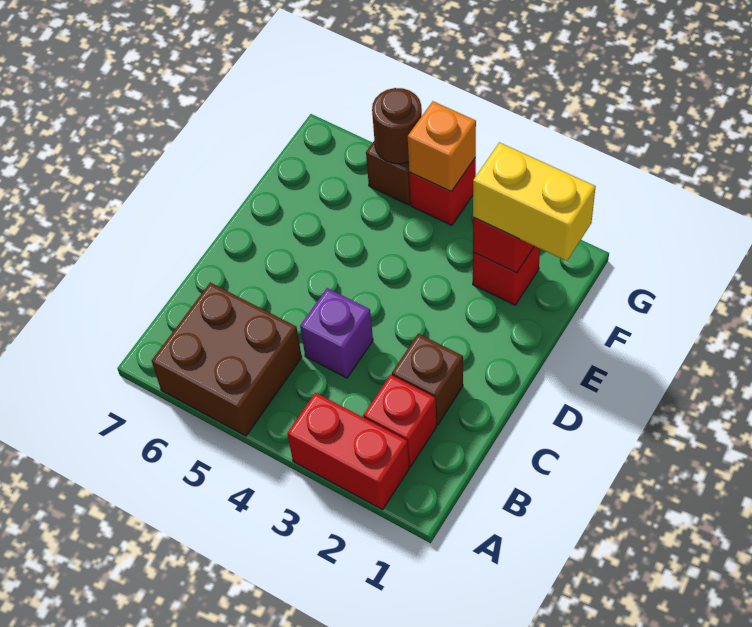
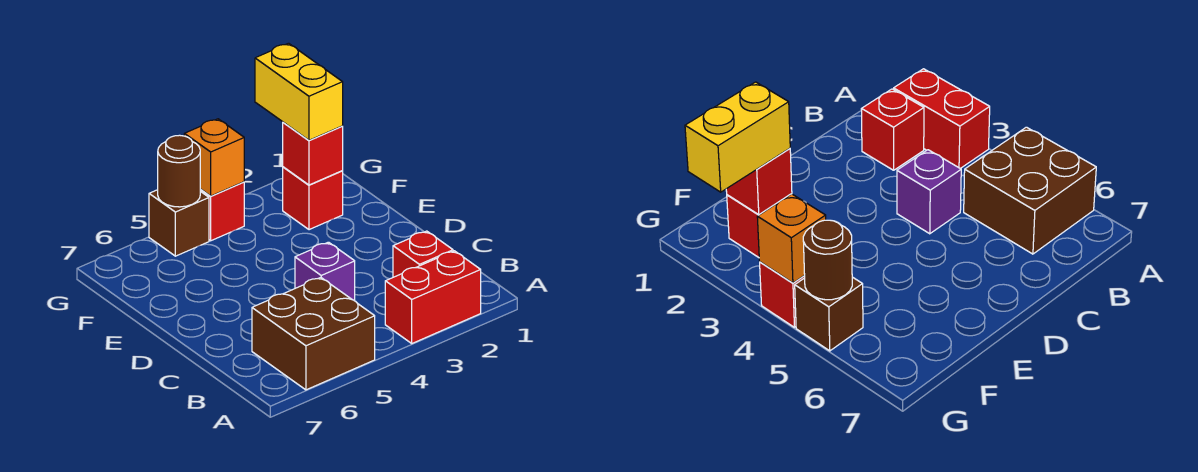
brown 1x1 brick [392,334,463,425] -> none
yellow 1x2 brick [473,143,596,261] -> yellow 1x2 brick turned to [255,43,343,140]

